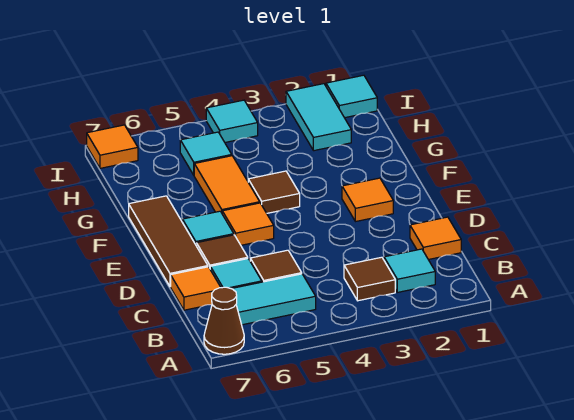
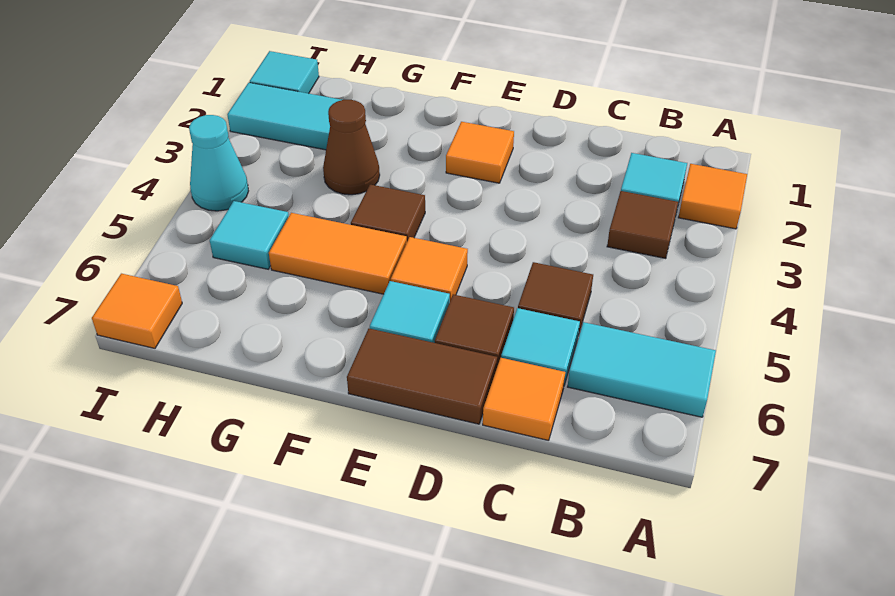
brown 1x1 cone [204,287,244,354] -> brown 1x1 cone moved to [323,100,380,195]
cyan 1x2 tile [232,274,316,325] -> cyan 1x2 tile turned to [568,322,716,417]
orange 1x1 tile [410,217,461,260] -> orange 1x1 tile moved to [678,164,747,229]
brown 1x3 tile [129,196,208,287] -> brown 1x2 tile [347,328,497,424]
cyan 1x1 tile [206,100,258,142] -> cyan 1x1 cone [189,115,248,211]

